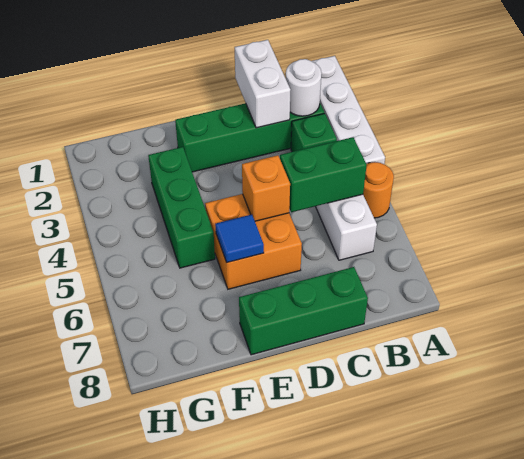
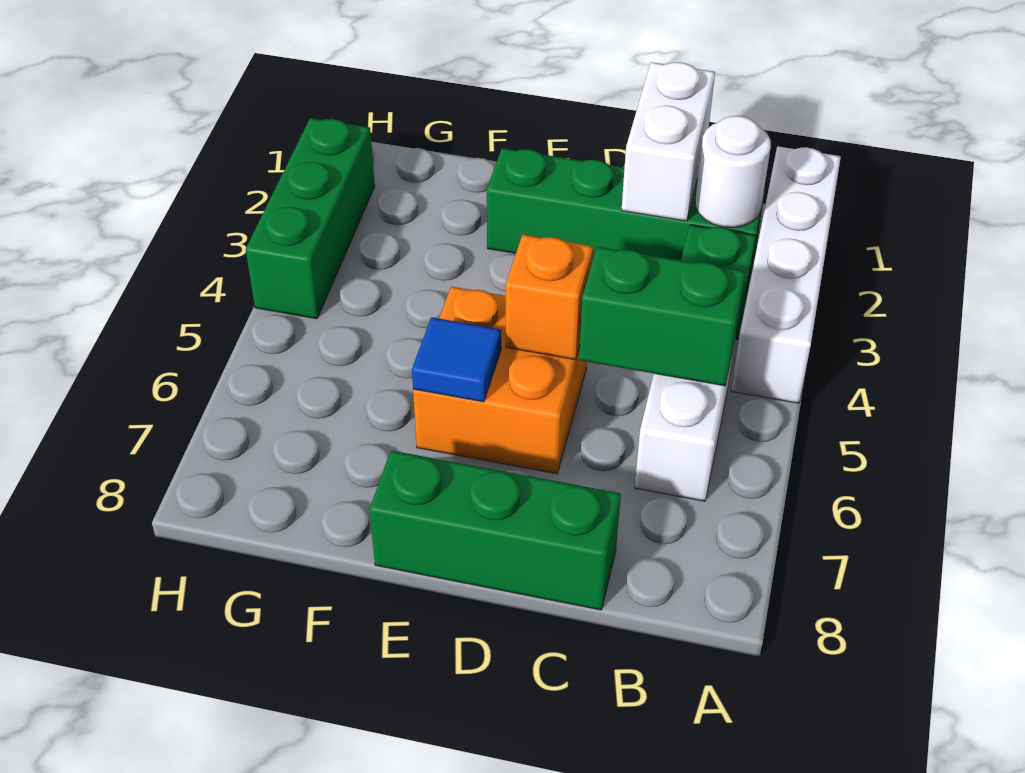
orange 1x1 round brick [363,162,394,218] -> none
green 1x3 brick [148,147,215,268] -> green 1x3 brick moved to [246,118,375,319]

